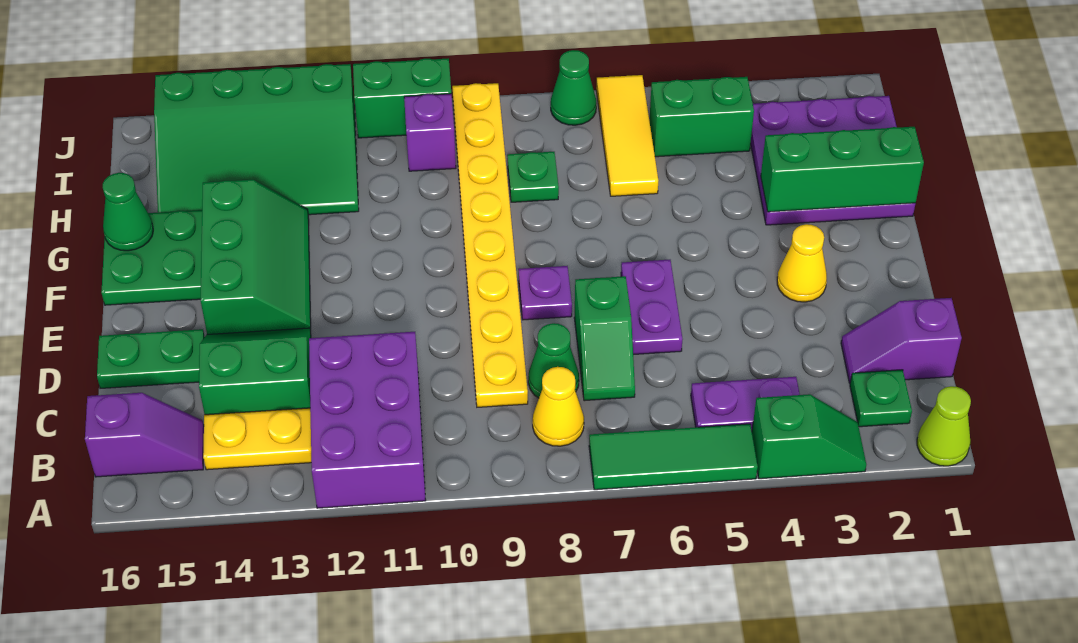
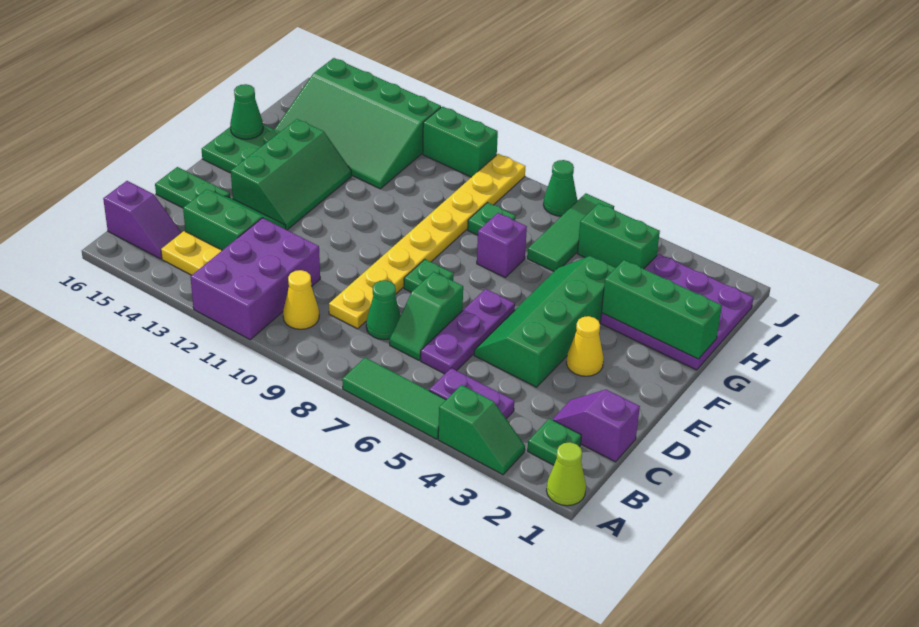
yellow 1x1 cone [533,367,584,446] -> yellow 1x1 cone moved to [283,270,319,329]
none -> green 2x4 slope [474,256,615,387]
purple 1x2 plate [621,260,683,355] -> purple 1x3 plate [421,289,515,374]
purple 1x1 plate [518,266,572,320] -> green 1x1 plate [404,259,454,292]
yellow 1x3 tile [596,75,658,196] -> green 1x3 tile [527,193,614,271]
purple 1x1 brick [404,94,456,171] -> purple 1x1 brick moved to [477,213,527,277]

